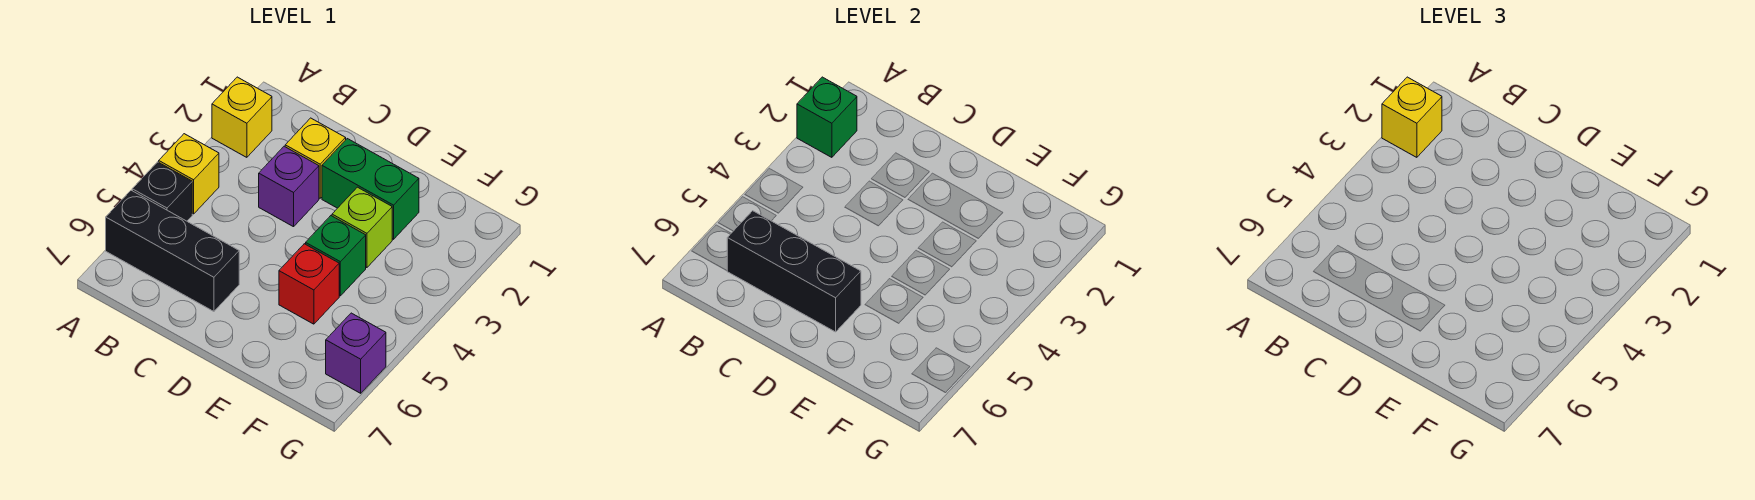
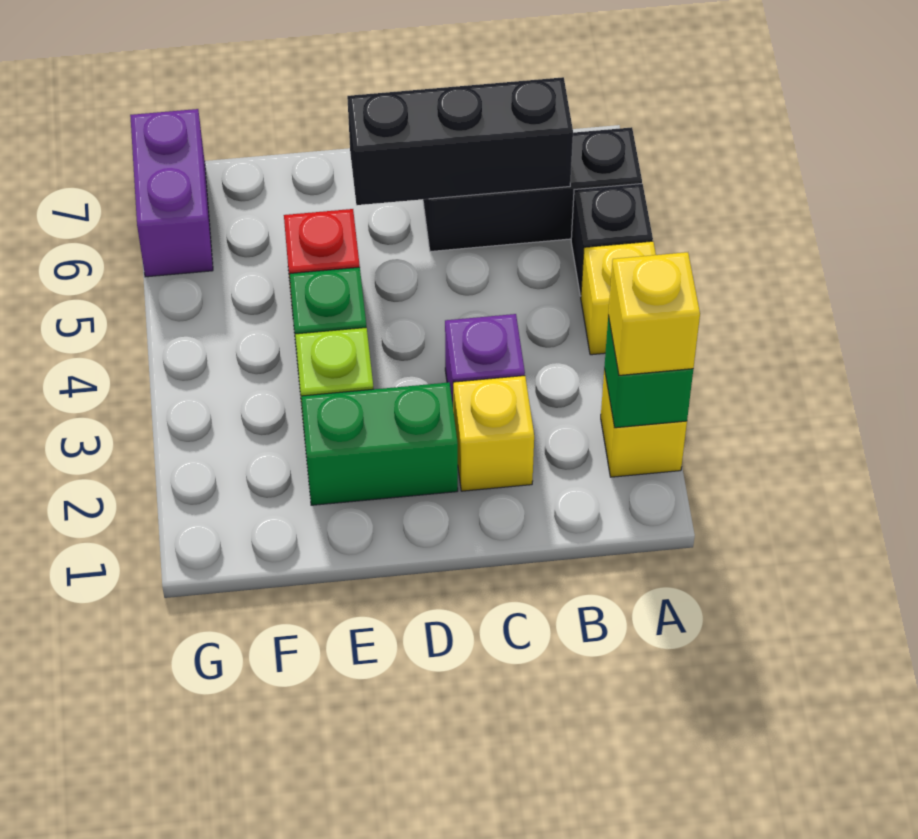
purple 1x1 brick [326,313,386,393] -> purple 1x2 brick [130,109,213,277]

